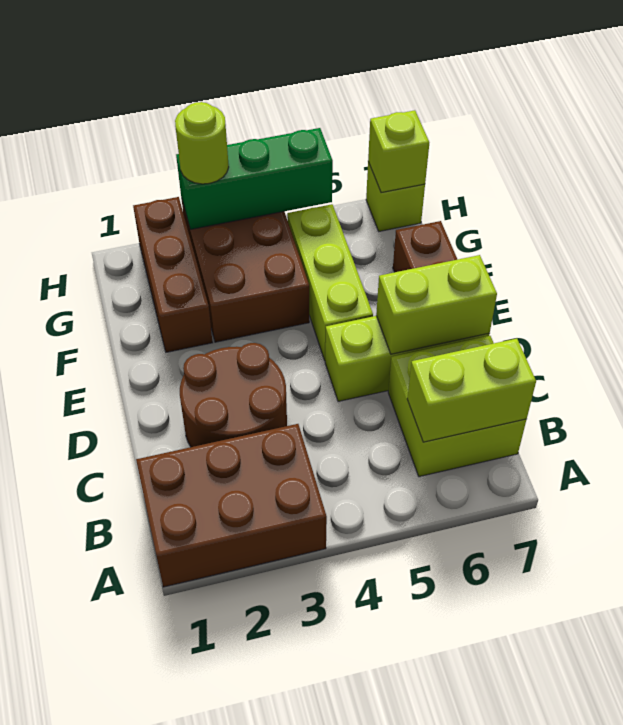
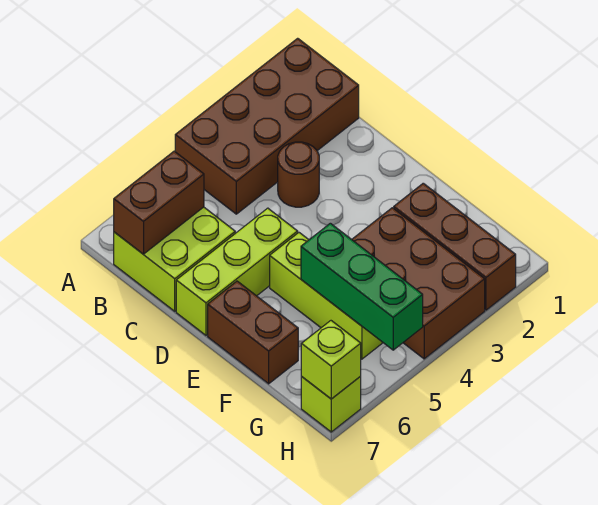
brown 2x3 brick [136,424,327,587] -> brown 2x4 brick [175,38,359,214]
lime 1x2 brick [407,339,536,442] -> brown 1x2 brick [114,151,204,254]
brown 2x2 round brick [180,343,287,447] -> brown 1x1 round brick [278,142,319,207]
lime 1x2 brick [376,255,497,354] -> none
green 1x3 brick [176,128,333,229] -> green 1x3 brick turned to [301,223,423,350]
lime 1x1 round brick [175,102,229,184] -> none

